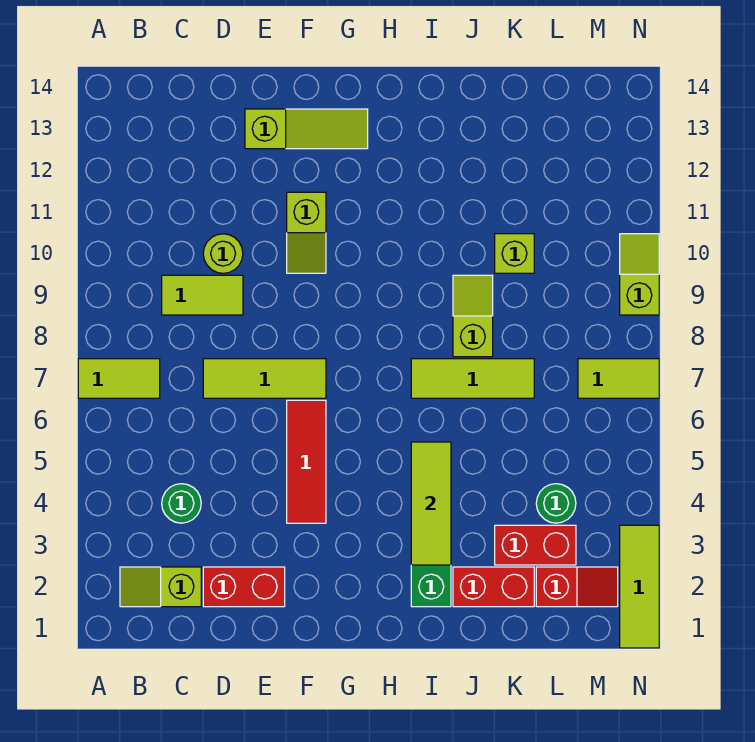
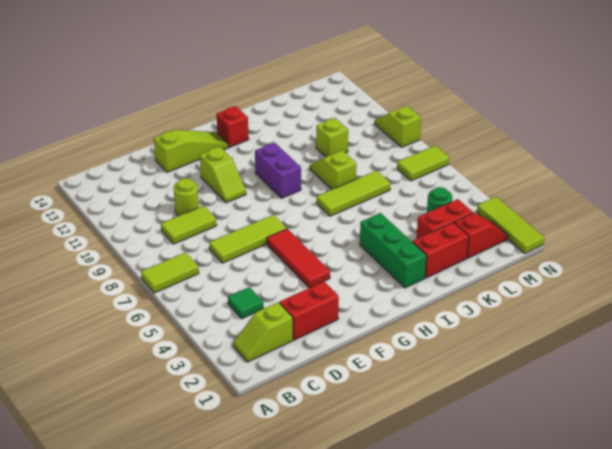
green 1x1 round brick [162,484,201,523] -> green 1x1 tile [228,287,263,319]
none -> purple 1x2 brick [255,143,301,198]
none -> red 1x1 brick [216,106,249,147]
lime 1x3 tile [411,442,451,565] -> none

